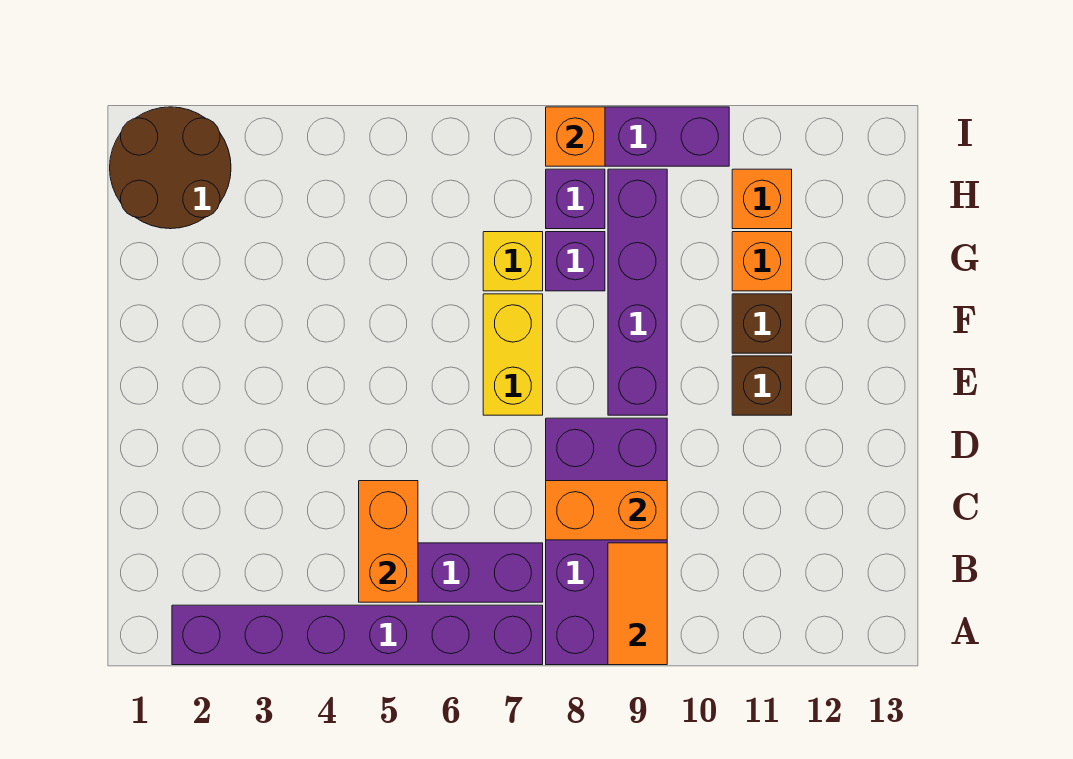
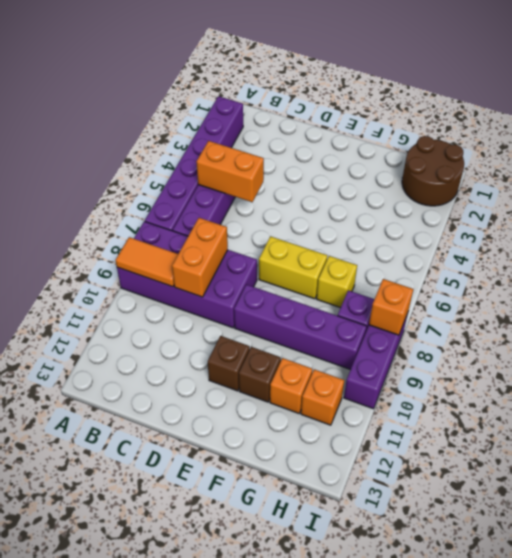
purple 1x1 brick [546,232,605,291] -> none

